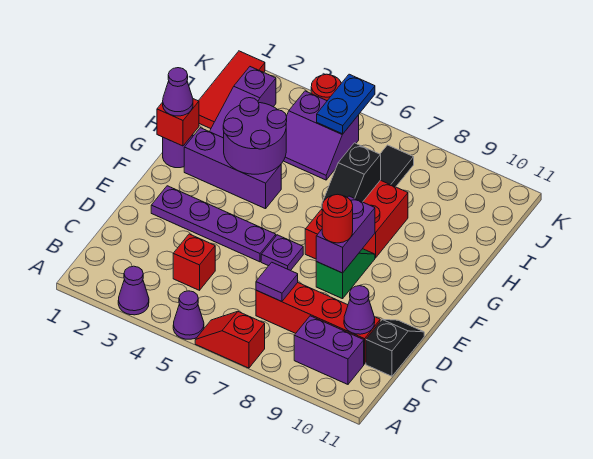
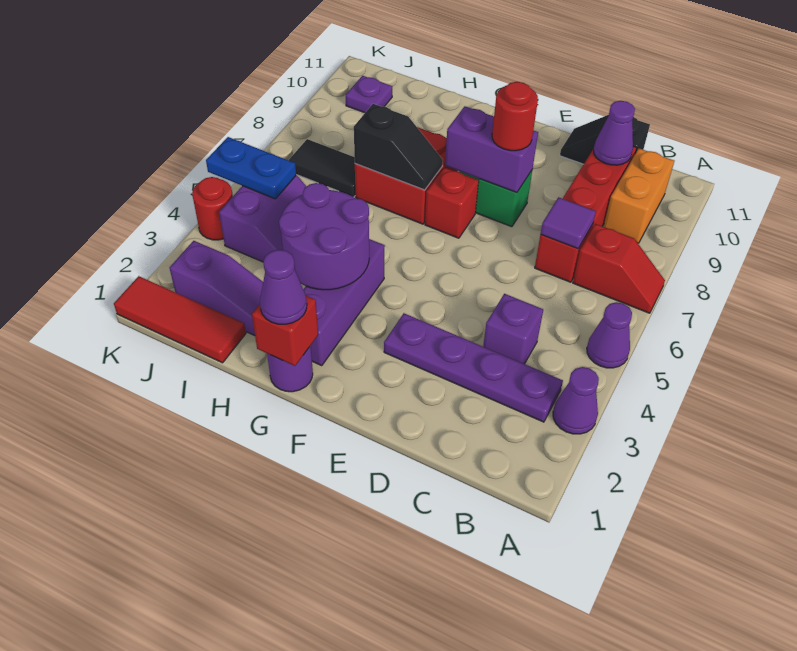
red 1x2 slope [195,312,265,368] -> red 1x2 slope turned to [573,224,665,313]
purple 1x2 brick [294,316,364,384] -> orange 1x2 brick [604,148,674,243]
red 1x1 brick [173,234,215,290] -> purple 1x1 brick [483,294,543,364]
purple 1x4 plate [151,186,276,262] -> purple 1x4 plate turned to [384,313,563,422]
purple 1x1 plate [261,235,303,271] -> purple 1x1 plate moved to [346,76,392,113]

